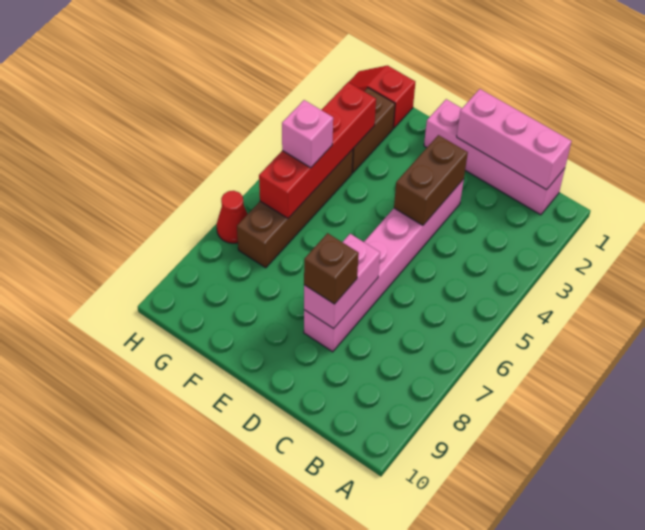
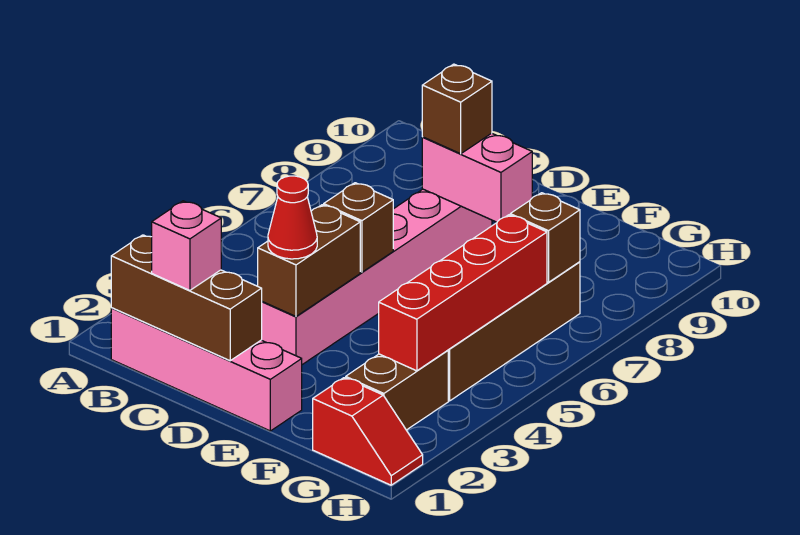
pink 1x3 brick [457,89,571,190] -> brown 1x3 brick [111,235,262,361]
none -> brown 1x1 brick [324,183,393,272]
pink 1x2 brick [304,234,380,329] -> pink 1x2 brick turned to [422,133,532,222]
pink 1x1 brick [282,100,333,168] -> pink 1x1 brick moved to [152,201,221,290]
none -> brown 1x1 brick [510,193,580,282]
red 1x1 cone [217,191,247,243] -> red 1x1 cone moved to [268,176,317,259]

